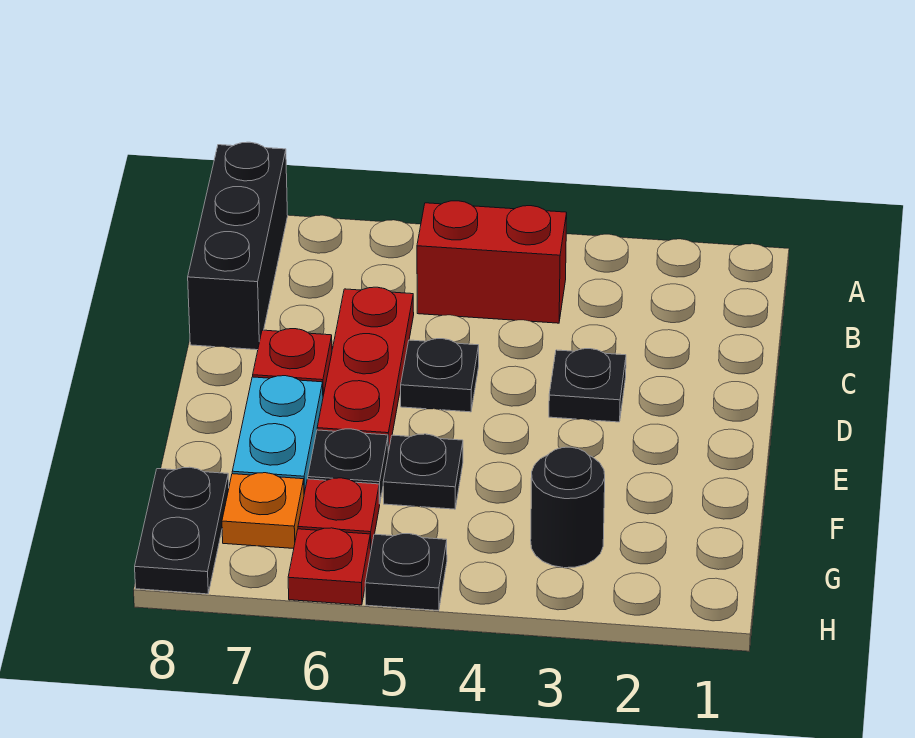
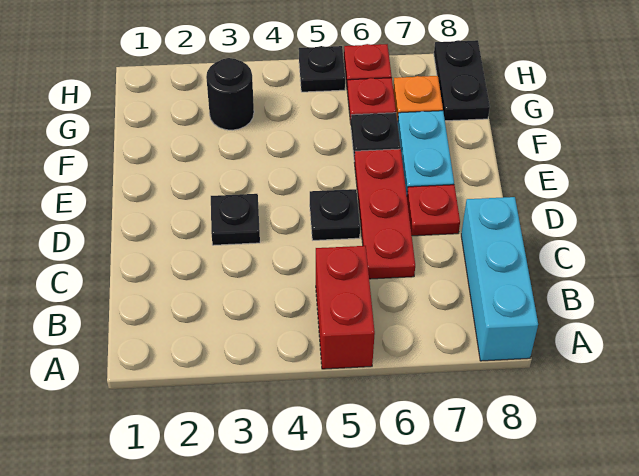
black 1x3 brick [188,142,288,350] -> cyan 1x3 brick [461,197,538,361]
red 1x2 brick [417,201,567,323] -> red 1x2 brick turned to [316,246,375,369]
black 1x1 plate [383,434,463,509] -> none

